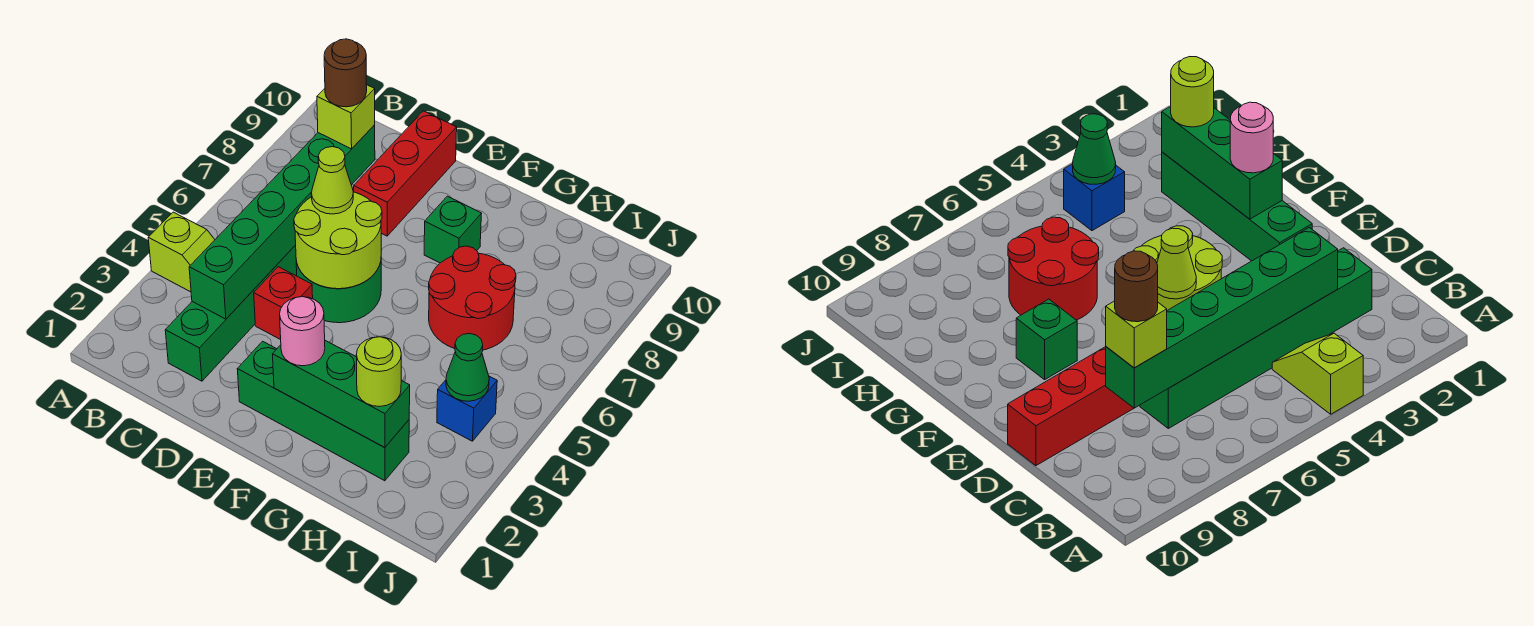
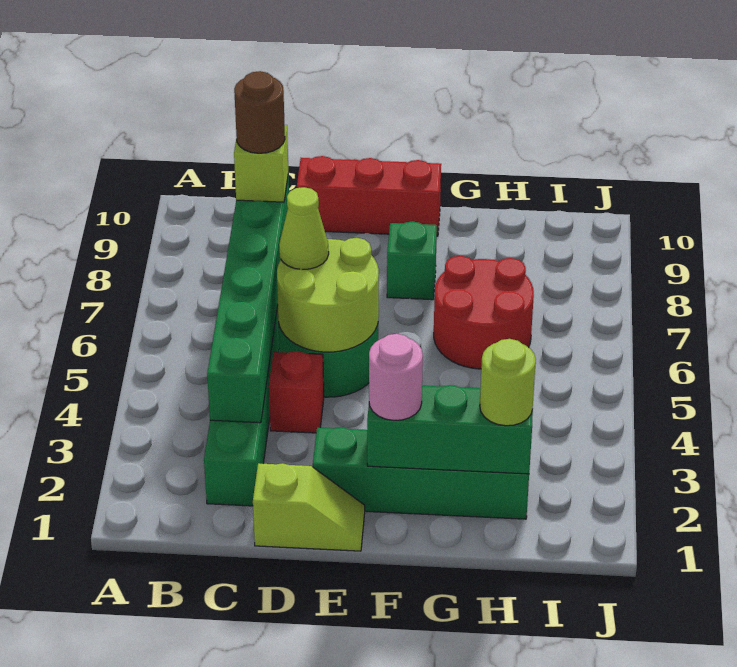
lime 1x2 slope [148,212,215,292] -> lime 1x2 slope moved to [253,463,365,551]
red 1x3 brick [354,111,457,236] -> red 1x3 brick turned to [297,156,441,236]
blue 1x1 brick [437,376,497,441] -> none
green 1x1 cone [446,334,489,401] -> none

